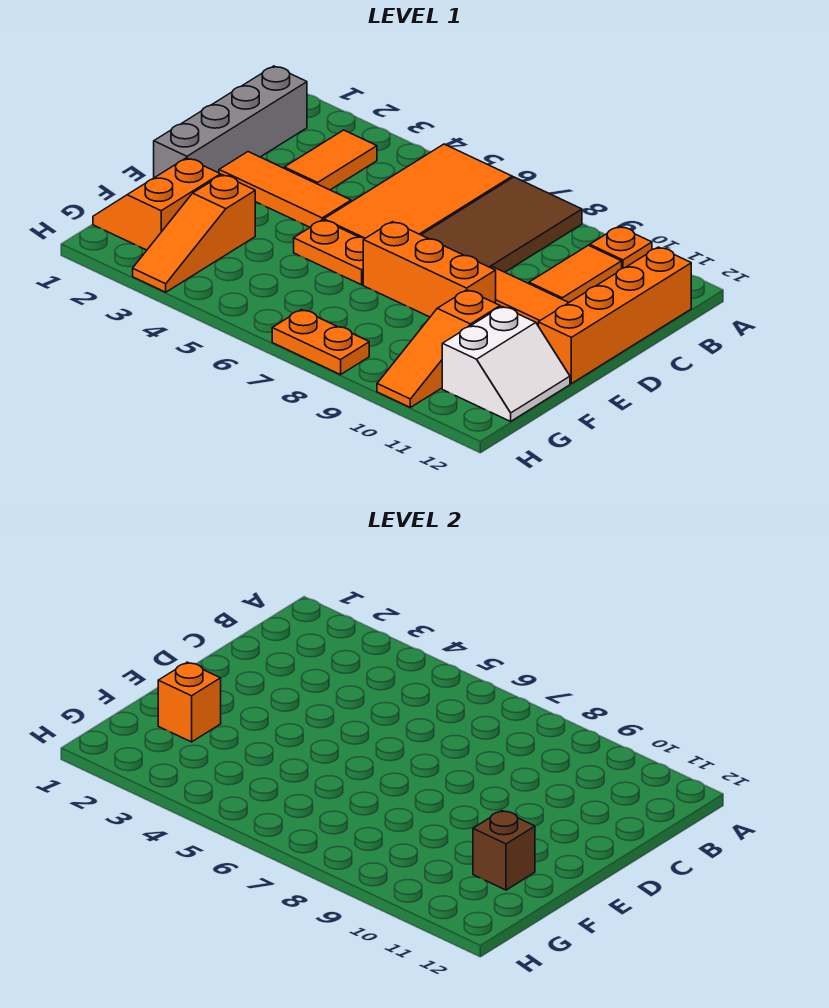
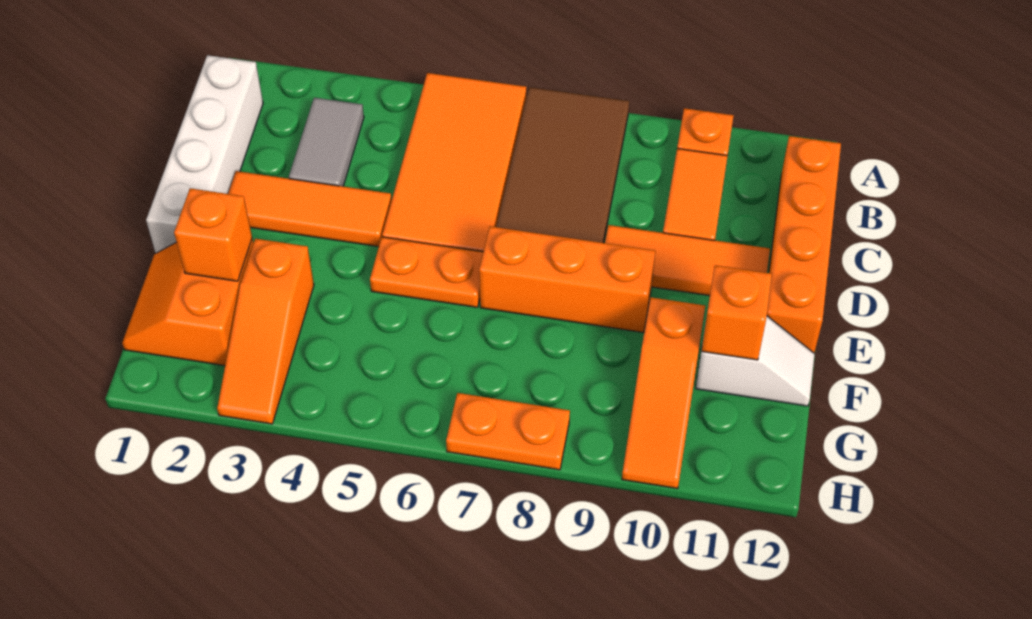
grey 1x4 brick [154,66,307,178] -> white 1x4 brick [146,55,263,253]
orange 1x2 tile [284,130,377,190] -> grey 1x2 tile [289,98,364,186]
white 2x2 slope [442,307,570,421] -> white 1x2 slope [696,316,815,406]
brown 1x1 brick [473,811,535,890] -> orange 1x1 brick [701,265,772,360]

